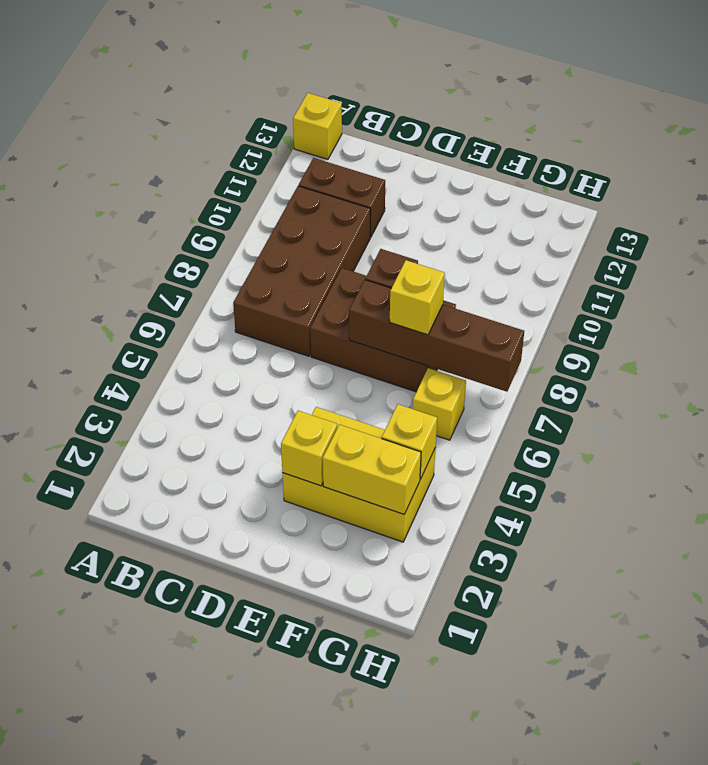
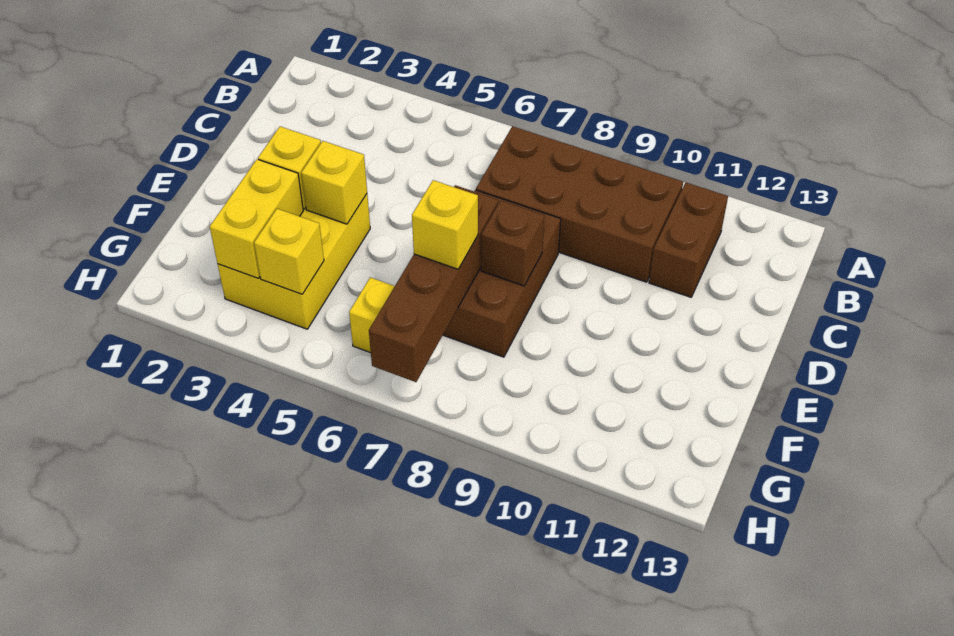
yellow 1x1 brick [293,93,342,159] -> yellow 1x1 brick moved to [301,141,367,224]

